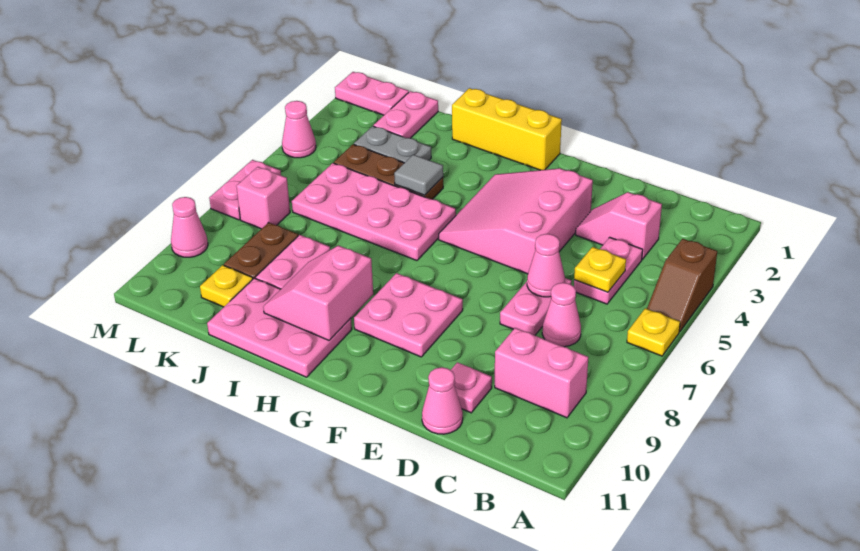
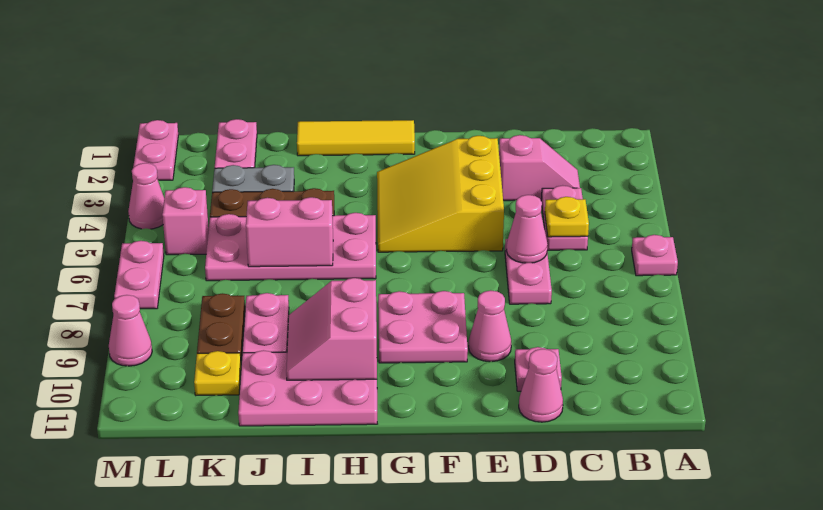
brown 1x2 slope [647,239,717,332] -> none
yellow 1x1 plate [627,308,680,356] -> pink 1x1 plate [632,235,678,276]
pink 1x2 brick [495,328,588,418] -> pink 1x2 brick moved to [246,197,333,267]
pink 1x2 slope [576,192,662,259] -> pink 1x2 slope turned to [499,135,580,201]
pink 1x1 cone [542,283,581,347] -> pink 1x1 cone moved to [469,290,511,362]
pink 3x3 slope [439,168,593,274] -> yellow 3x3 slope [377,136,504,252]
yellow 1x3 brick [452,88,562,170] -> yellow 1x3 tile [297,120,415,156]
grey 1x1 tile [394,155,443,195] -> none
pink 1x2 plate [335,72,409,115] -> pink 1x2 plate turned to [133,120,178,180]
pink 1x1 brick [236,167,290,229] -> pink 1x1 brick moved to [162,187,209,255]

